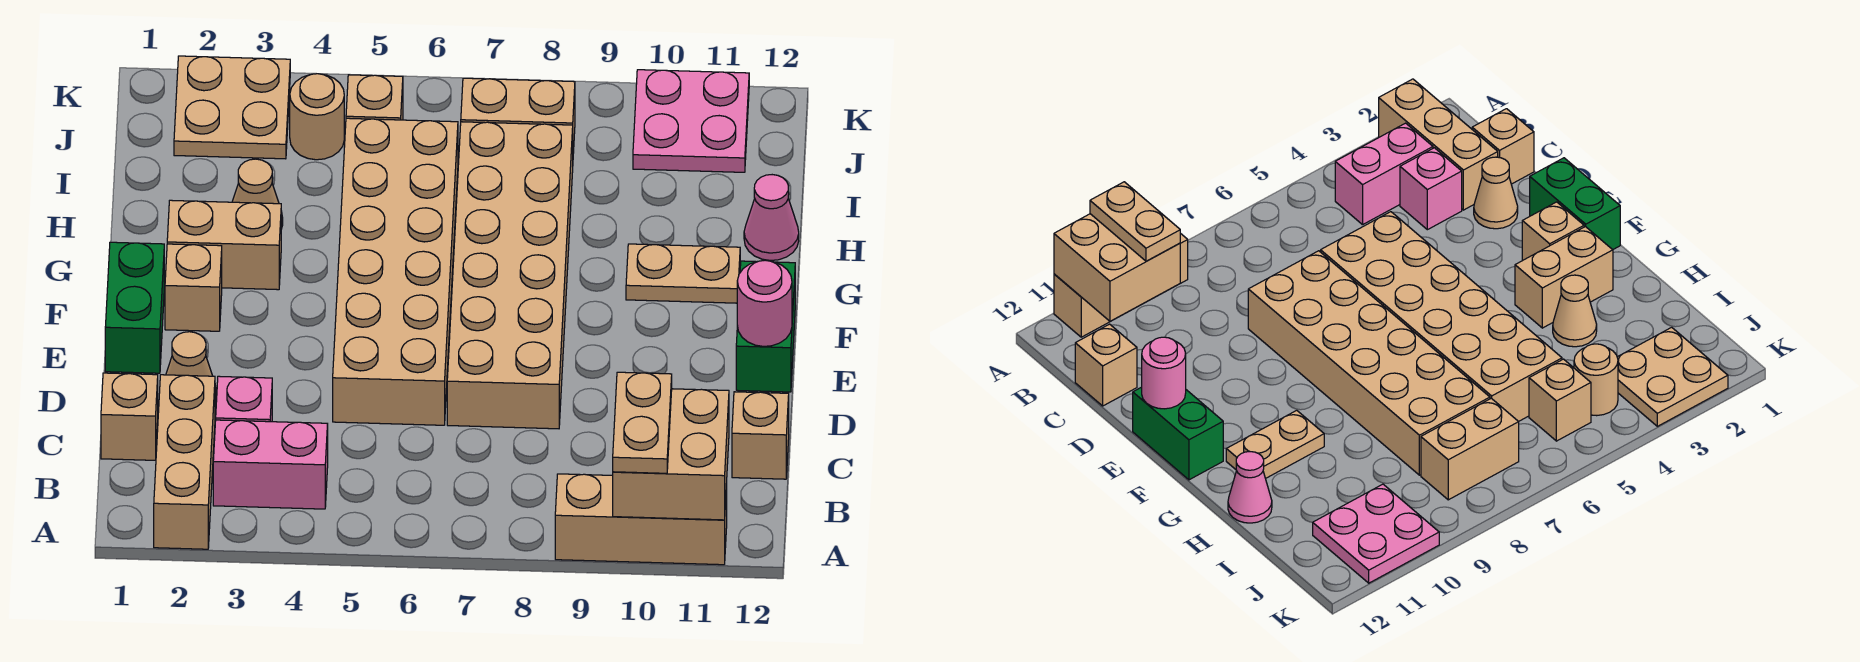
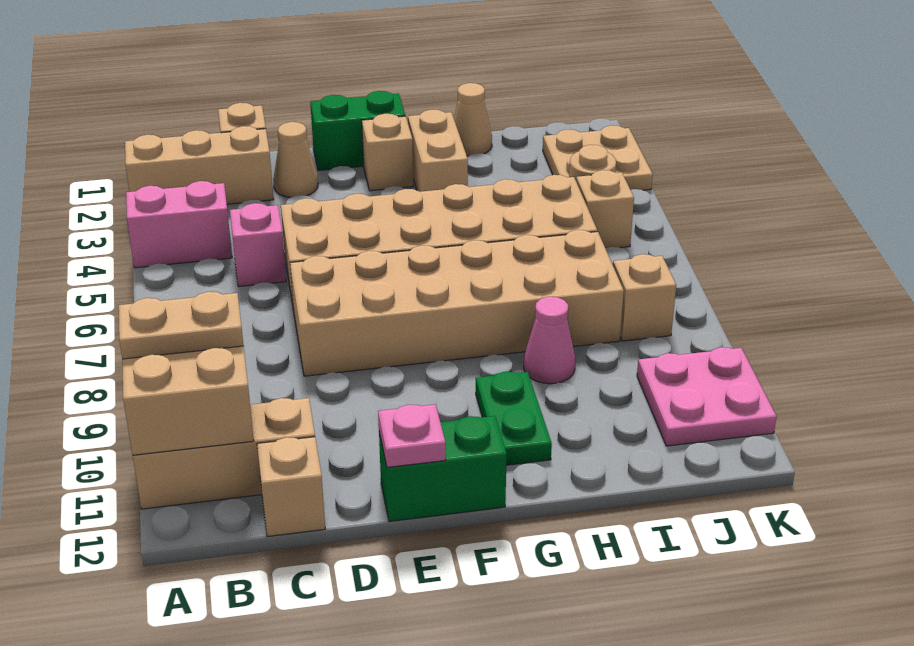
tan 1x3 brick [555,474,727,565] -> tan 1x3 brick turned to [133,398,315,509]
pink 1x2 brick [213,420,328,509] -> pink 1x2 brick turned to [126,181,232,268]
pink 1x1 brick [216,376,272,422] -> pink 1x1 brick moved to [230,203,286,287]
pink 1x1 round brick [737,260,792,346] -> pink 1x1 plate [378,404,446,467]
tan 1x2 plate [626,244,740,303] -> green 1x2 plate [476,372,552,465]
tan 1x1 cone [232,159,283,229] -> tan 1x1 cone moved to [454,83,492,156]
pink 1x1 cone [744,175,799,261] -> pink 1x1 cone moved to [524,297,575,384]
tan 1x2 brick [461,78,575,153] -> tan 1x1 brick [613,254,676,341]

